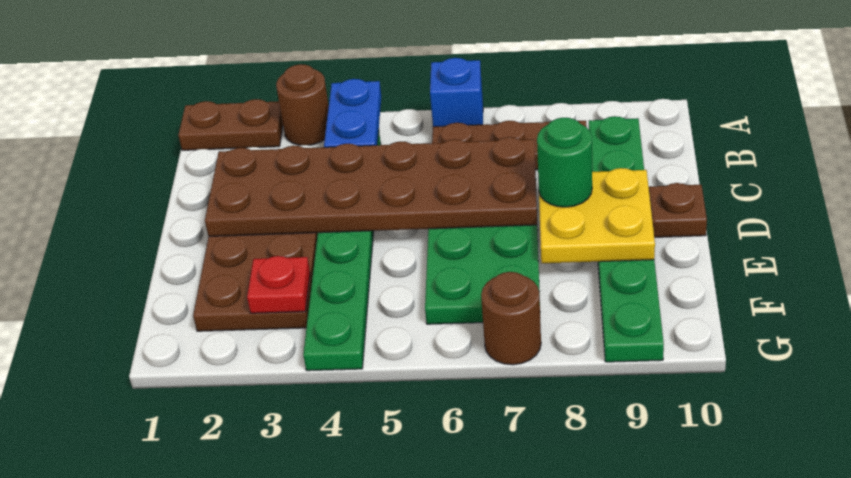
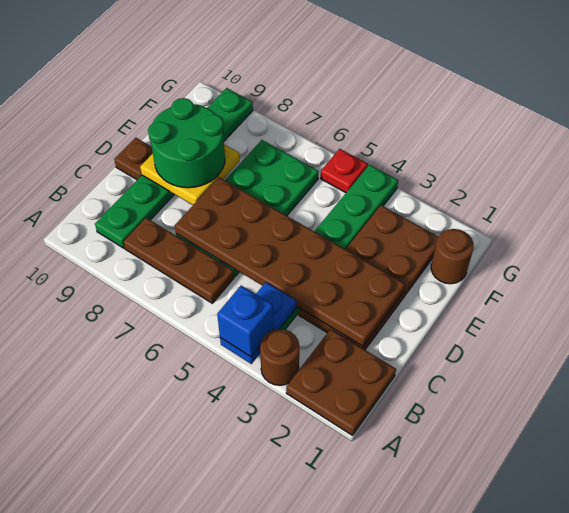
brown 1x2 plate [178,99,283,150] -> brown 2x2 plate [286,329,396,435]
blue 1x1 brick [430,58,483,127] -> blue 1x1 brick moved to [217,286,274,357]
green 1x1 round brick [537,118,592,207] -> green 2x2 round brick [148,98,225,188]
red 1x1 plate [247,256,310,313] -> red 1x1 plate moved to [321,149,368,193]
brown 1x1 round brick [481,272,541,365] -> brown 1x1 round brick moved to [431,229,474,284]

